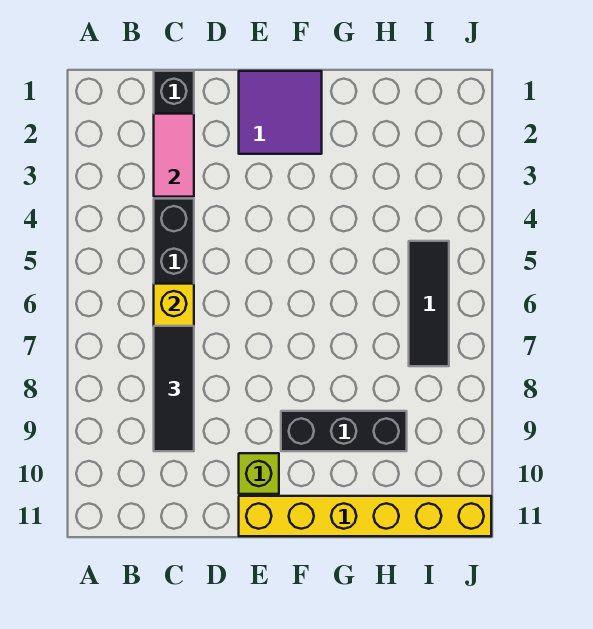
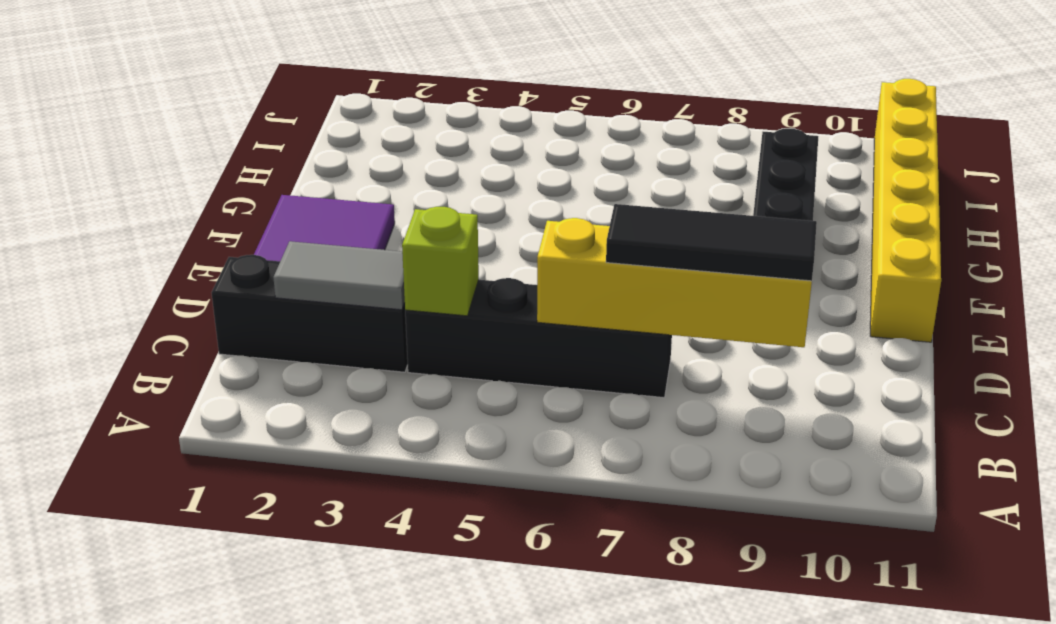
pink 1x2 tile [154,114,194,197] -> grey 1x2 tile [273,241,405,310]
lime 1x1 brick [239,453,279,494] -> lime 1x1 brick moved to [402,207,479,316]
black 1x3 tile [409,241,449,366] -> none

